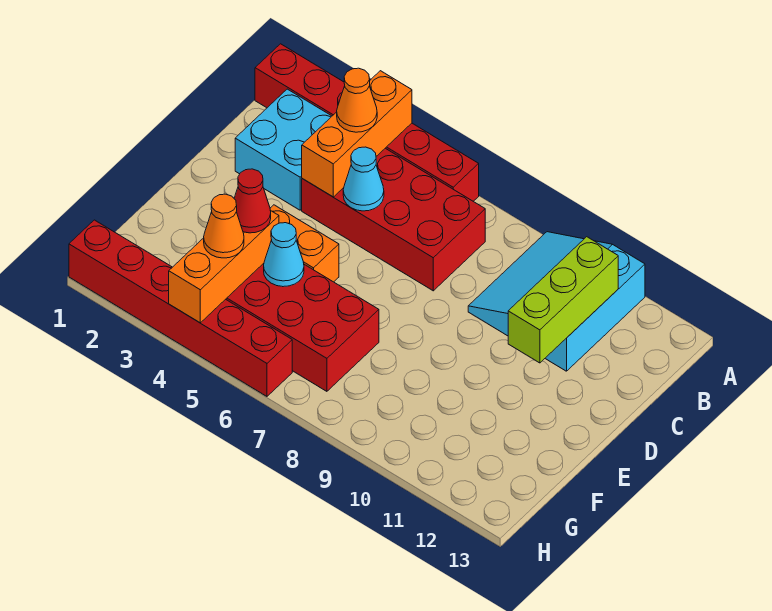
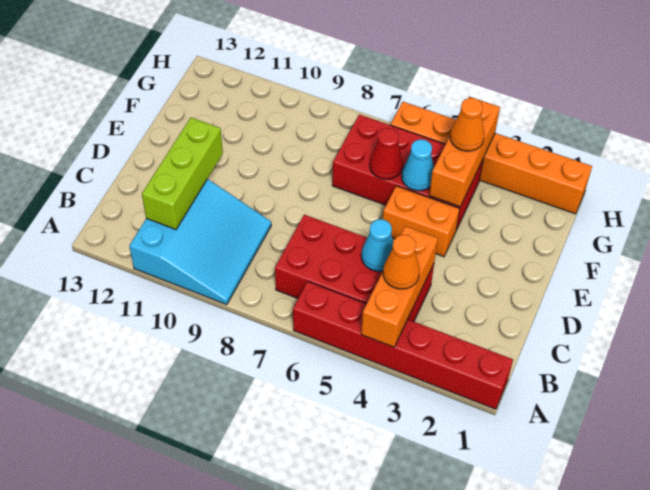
cyan 2x2 brick [235,89,332,210] -> none
red 1x1 cone [234,169,271,233] -> red 1x1 cone moved to [370,128,403,179]
red 1x6 brick [69,220,292,396] -> orange 1x6 brick [391,102,592,214]

